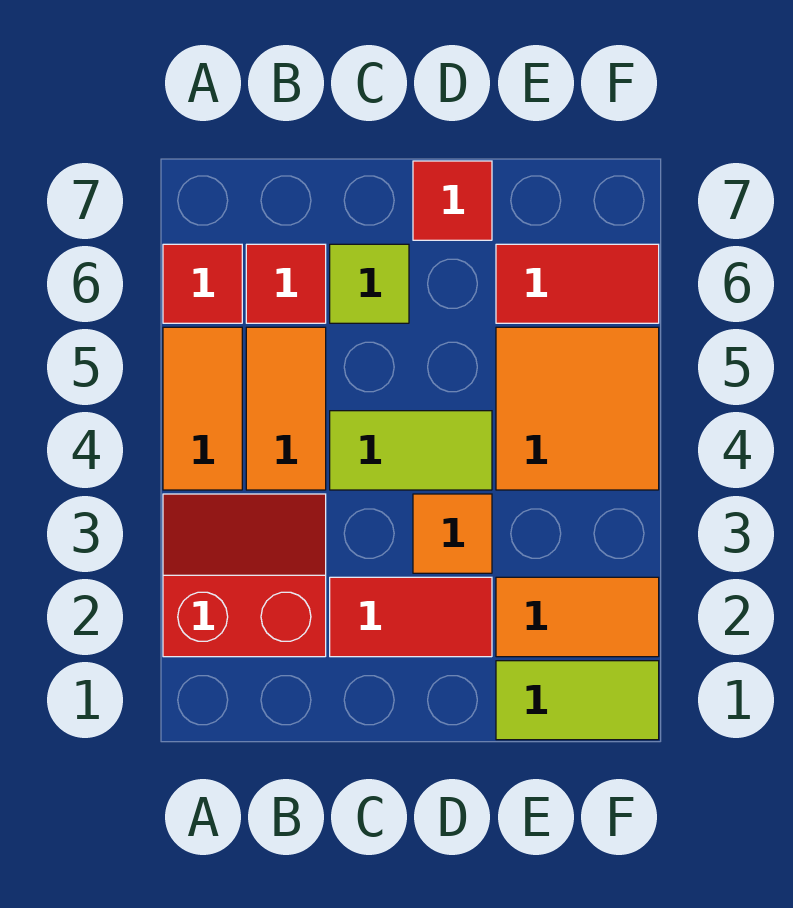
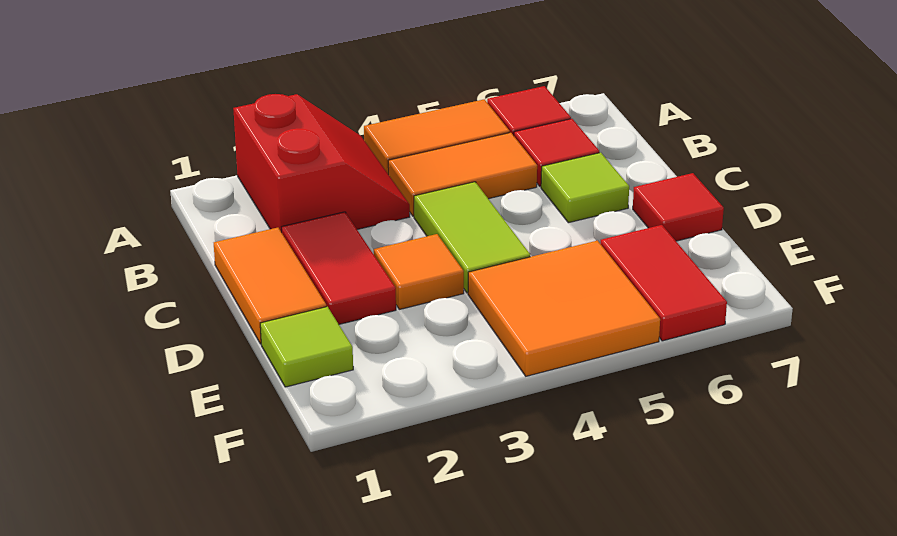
lime 1x2 tile [496,661,659,740] -> lime 1x1 tile [260,307,353,387]
orange 1x2 tile [496,577,659,657] -> orange 1x2 tile moved to [214,228,326,344]

